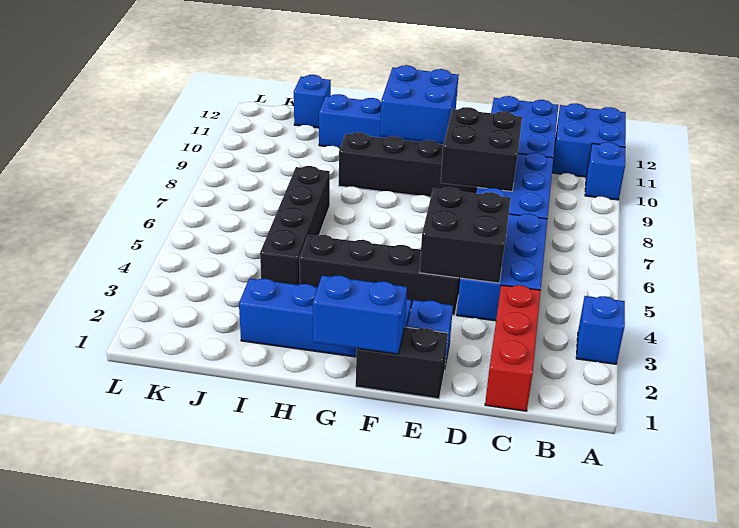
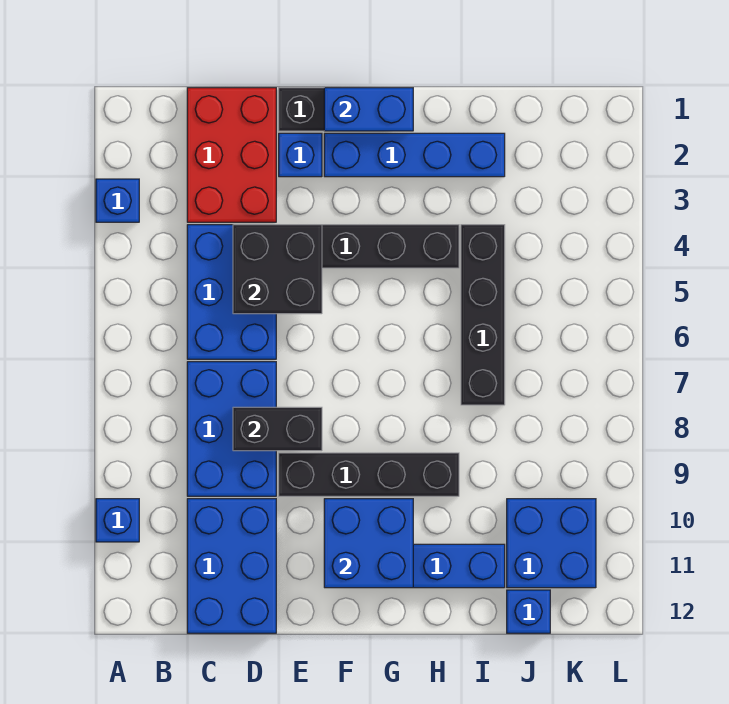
blue 2x2 brick [552,103,626,177] -> blue 2x2 brick moved to [507,499,596,588]
red 1x3 brick [485,285,541,411] -> red 2x3 brick [187,88,276,222]
black 2x2 brick [440,107,522,191] -> black 1x2 brick [233,407,322,451]

